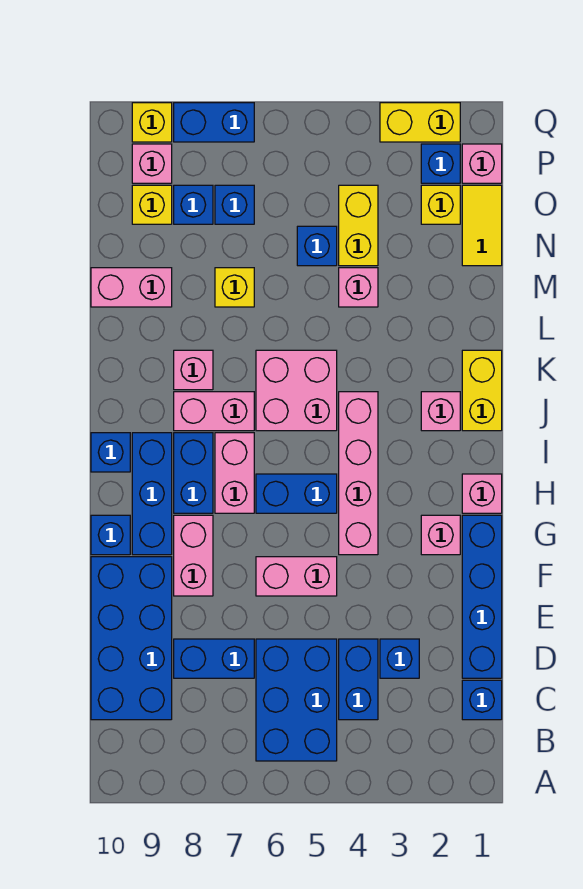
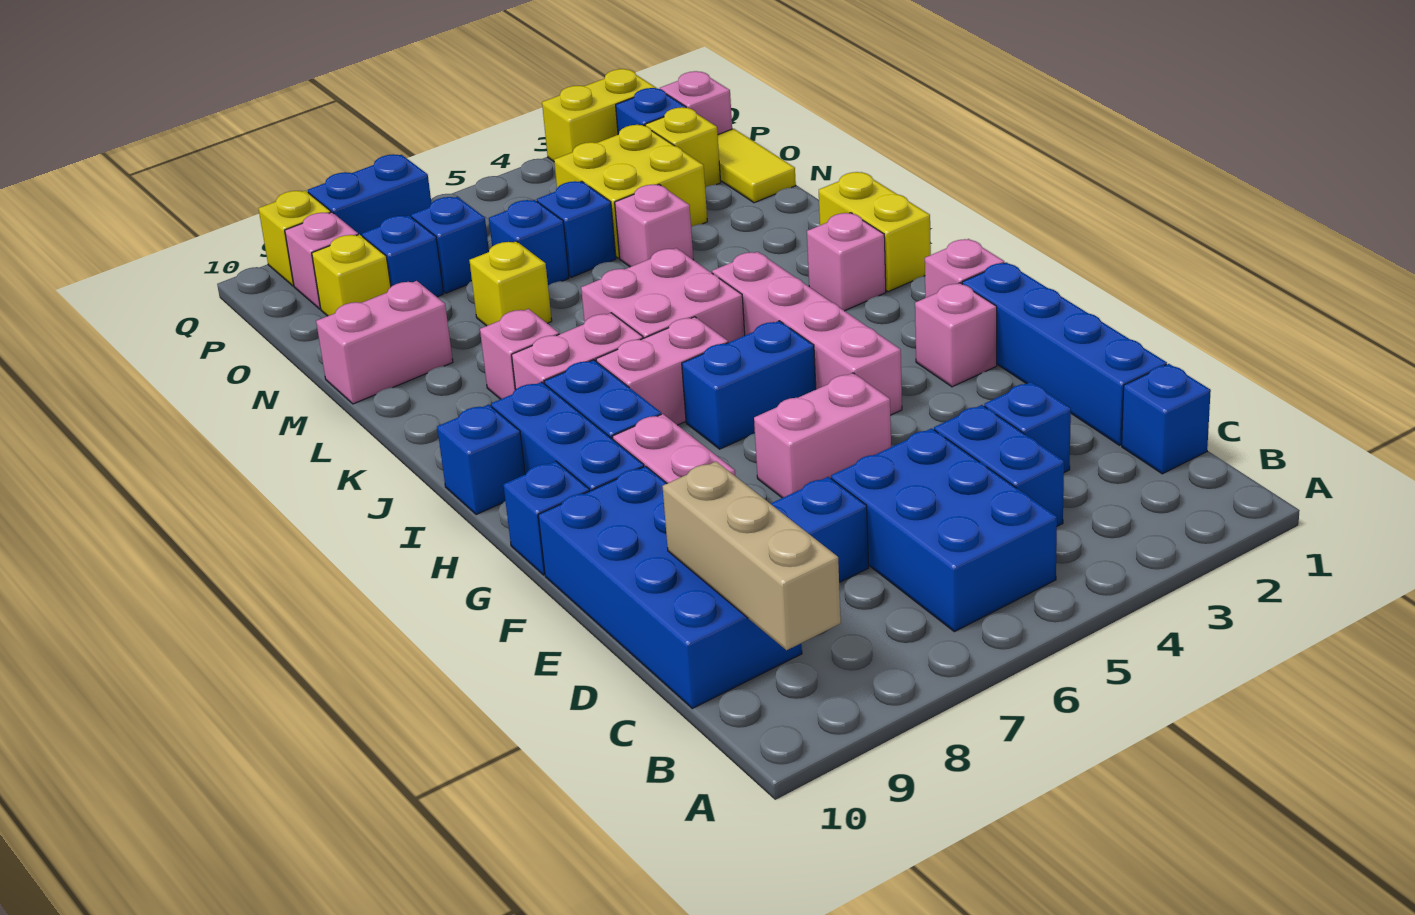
none -> tan 1x3 brick [662,461,841,650]
pink 1x2 brick [215,433,254,513] -> pink 1x2 brick turned to [596,317,728,425]
yellow 1x2 brick [339,185,378,266] -> yellow 2x2 brick [554,125,707,258]
none -> blue 1x1 brick [489,200,569,285]

